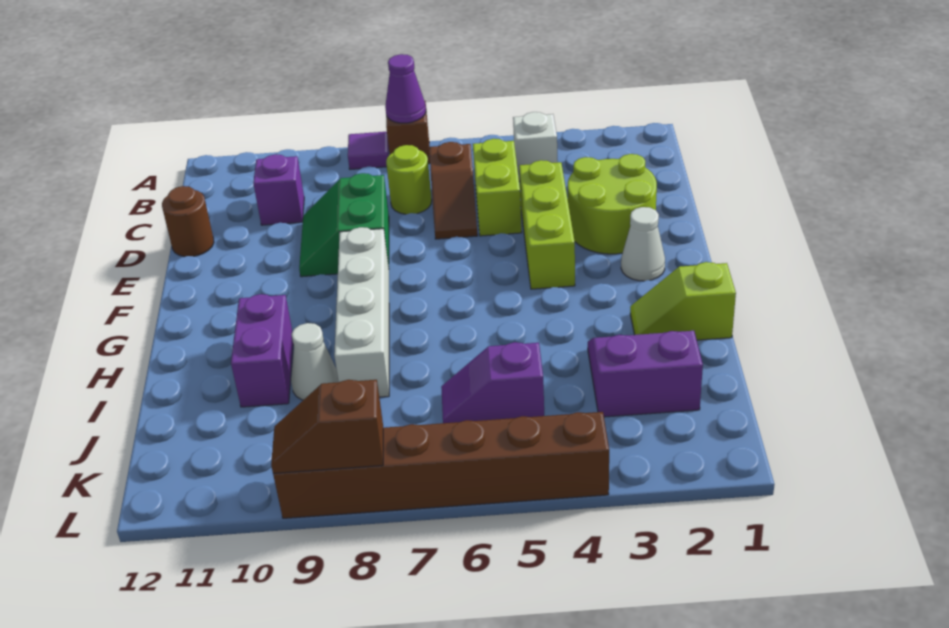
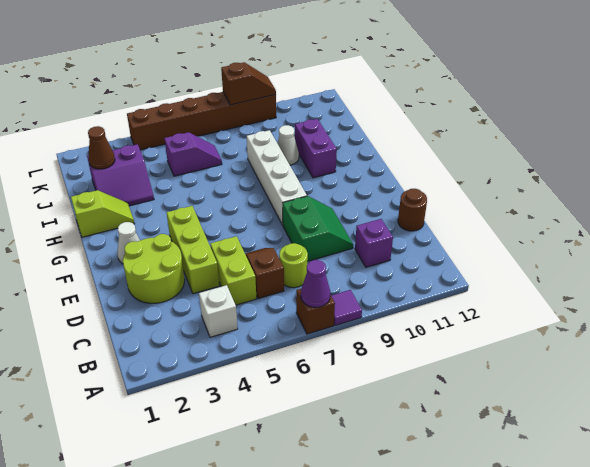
none -> brown 1x1 cone [88,126,115,169]

